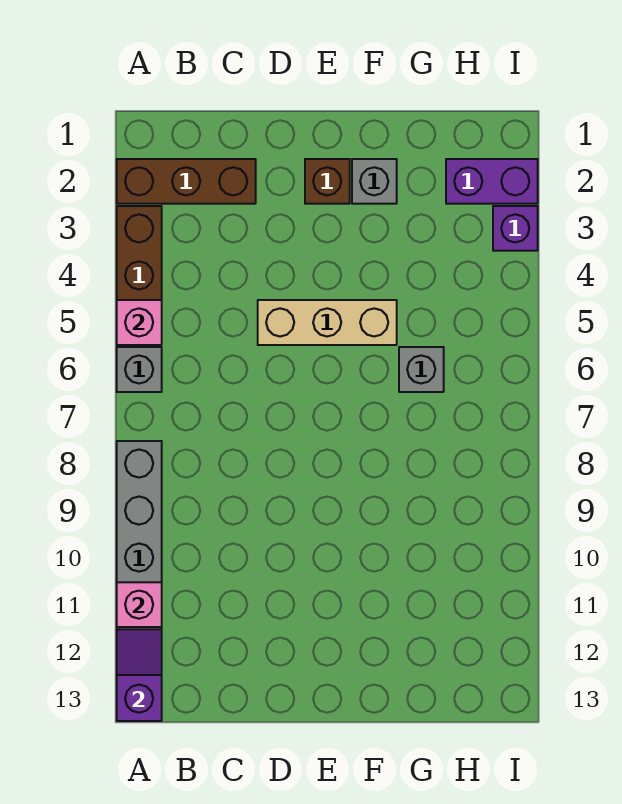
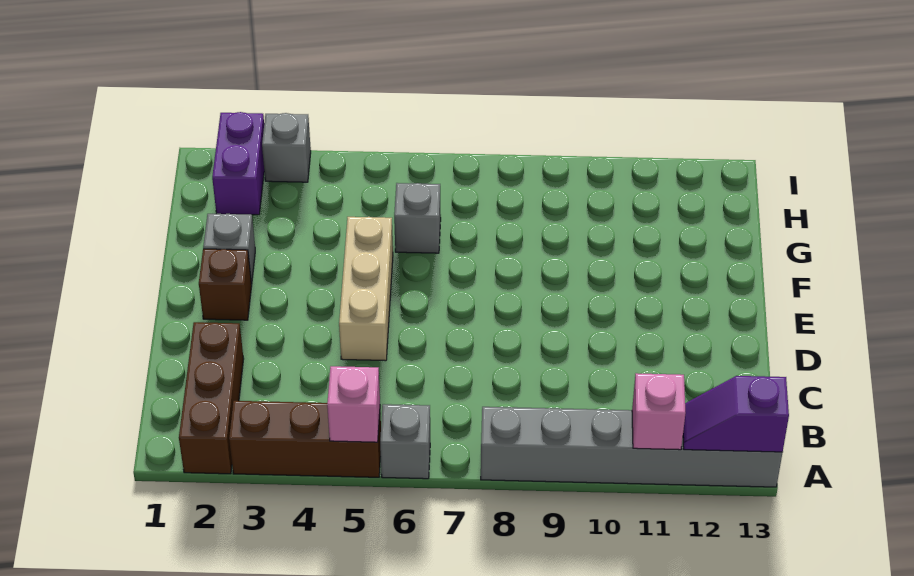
purple 1x1 brick [493,206,538,251] -> grey 1x1 brick [262,113,311,182]

